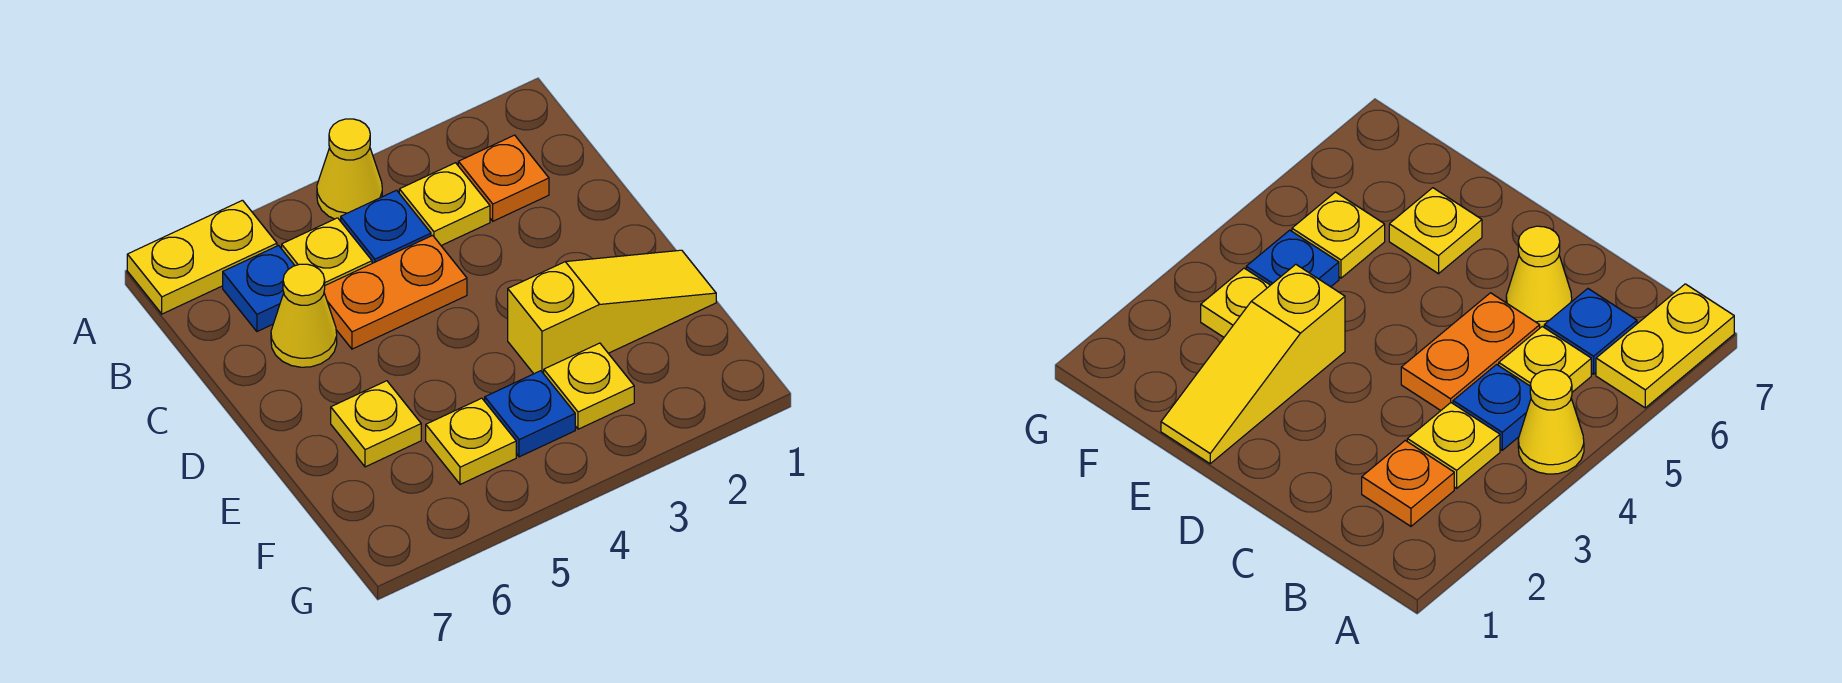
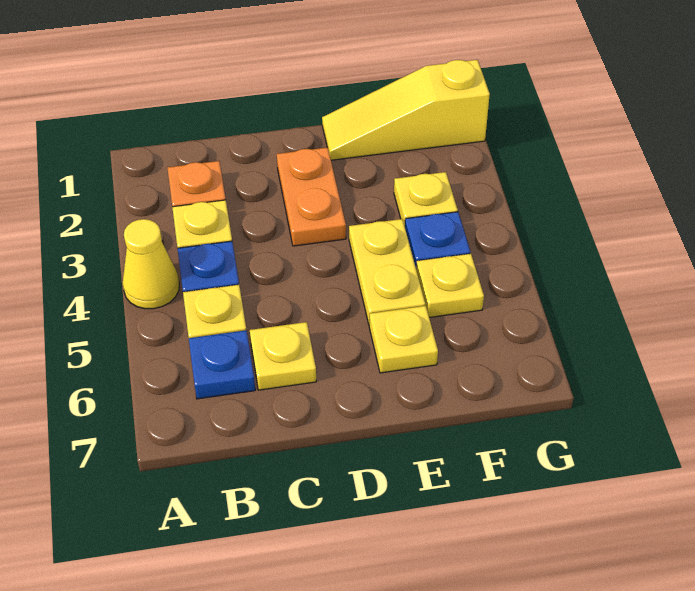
yellow 1x2 plate [127,200,277,314] -> yellow 1x2 plate moved to [349,219,425,324]
orange 1x2 plate [324,235,467,349] -> orange 1x2 plate moved to [277,147,346,246]
yellow 1x1 cone [271,264,337,367] -> yellow 1x1 plate [250,322,316,390]
yellow 1x3 slope [508,250,716,374] -> yellow 1x3 slope turned to [322,60,490,160]

